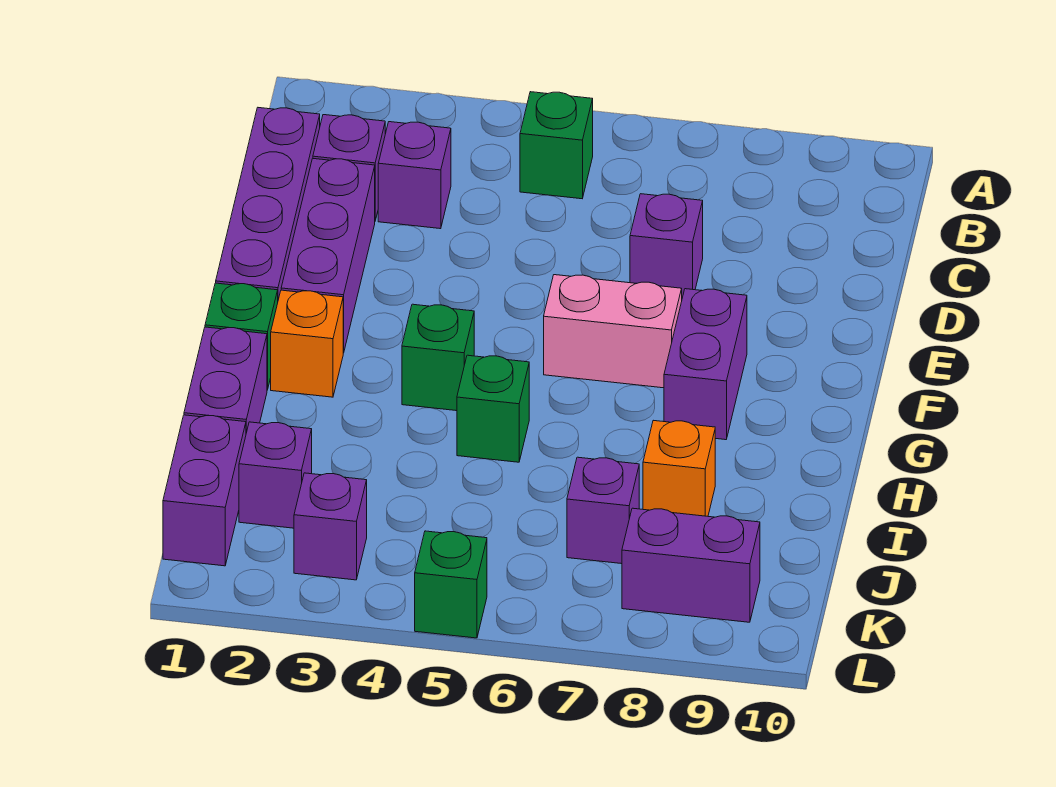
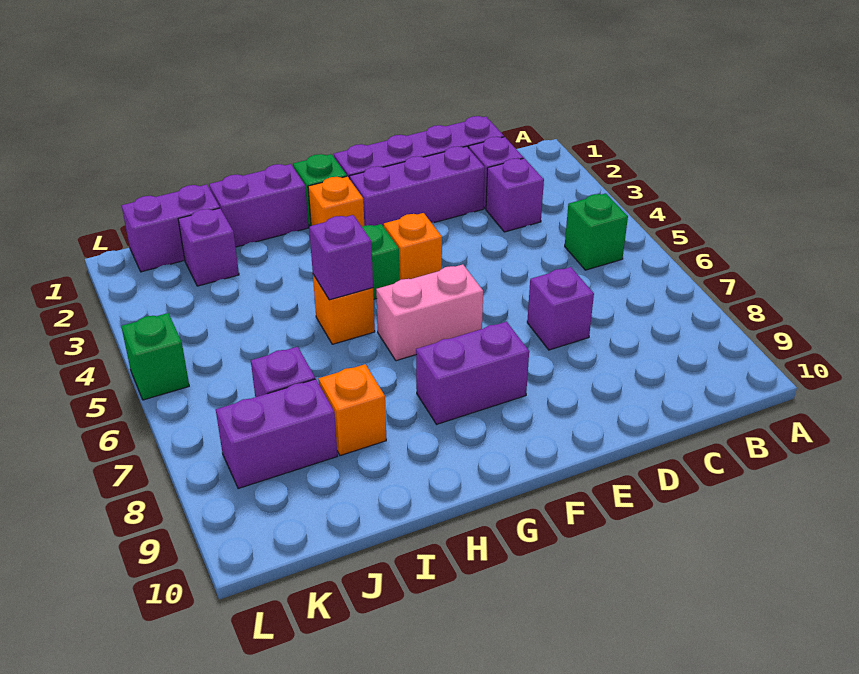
none -> orange 1x1 brick [384,213,442,280]
pink 1x2 brick [544,275,682,388] -> pink 1x2 brick turned to [376,264,483,361]
green 1x1 brick [457,355,529,462] -> orange 1x1 brick [313,274,375,344]
purple 1x1 brick [294,473,367,580] -> purple 1x1 brick moved to [309,215,373,300]
purple 1x2 brick [622,508,760,622] -> purple 1x2 brick turned to [216,379,337,489]

